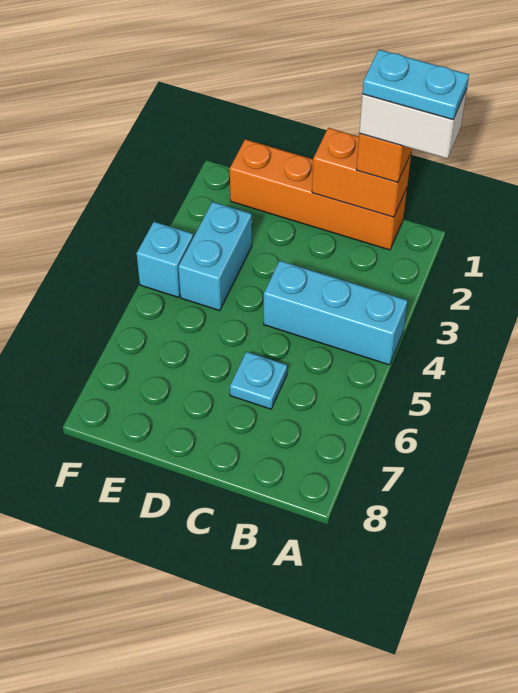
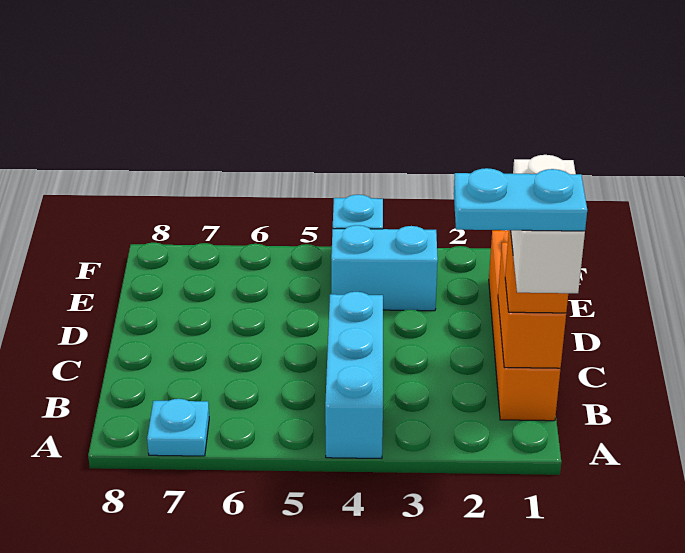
cyan 1x2 plate [362,50,469,120] -> cyan 1x2 plate turned to [454,168,587,231]
cyan 1x1 plate [230,352,287,409] -> cyan 1x1 plate moved to [147,399,209,456]

